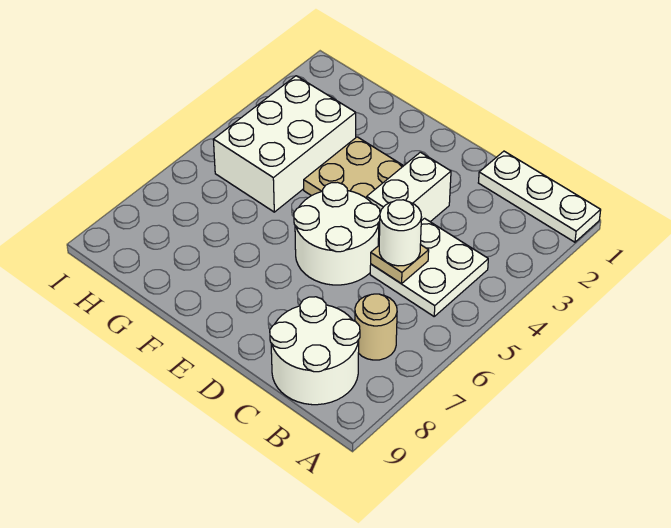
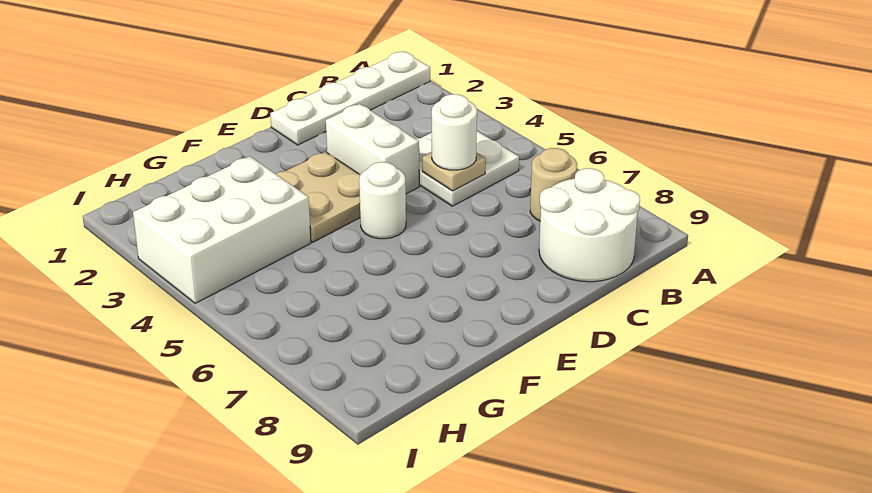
white 1x3 plate [478,151,601,242] -> white 1x4 plate [270,51,430,145]
white 2x2 round brick [294,182,380,285] -> white 1x1 round brick [359,162,406,239]
white 2x3 brick [213,76,356,212] -> white 2x3 brick turned to [133,156,311,303]

